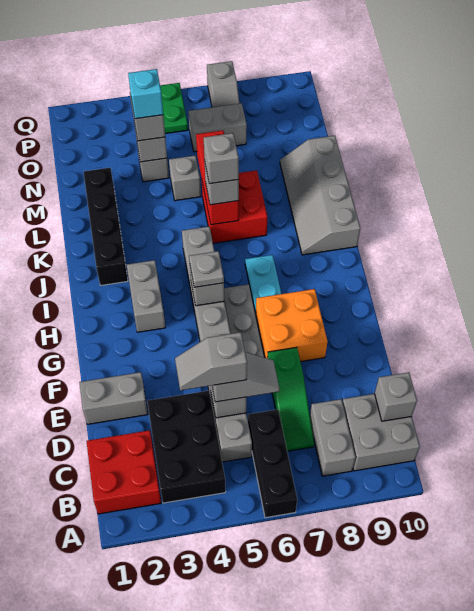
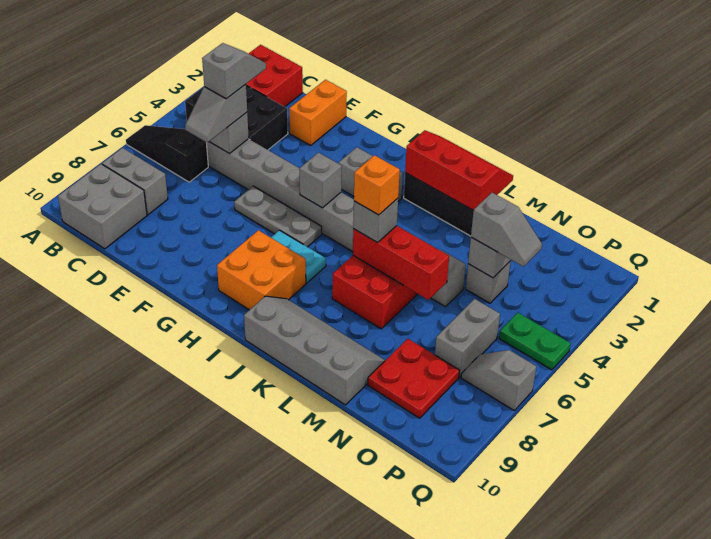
black 1x3 brick [248,410,297,518] -> black 1x3 slope [126,125,208,182]
green 1x3 slope [267,347,314,451] -> none
grey 1x1 brick [375,372,417,421] -> none
grey 1x2 brick [79,372,148,424] -> orange 1x2 brick [289,80,347,145]
orange 2x2 brick [255,289,327,362] -> orange 2x2 brick moved to [217,230,306,310]
grey 1x1 plate [189,251,224,287] -> none
none -> red 2x3 slope [405,130,513,210]
grey 1x1 brick [204,133,239,184] -> orange 1x1 brick [354,155,400,215]
cyan 1x1 brick [128,69,163,119] -> none
none -> red 2x2 plate [368,339,460,418]

